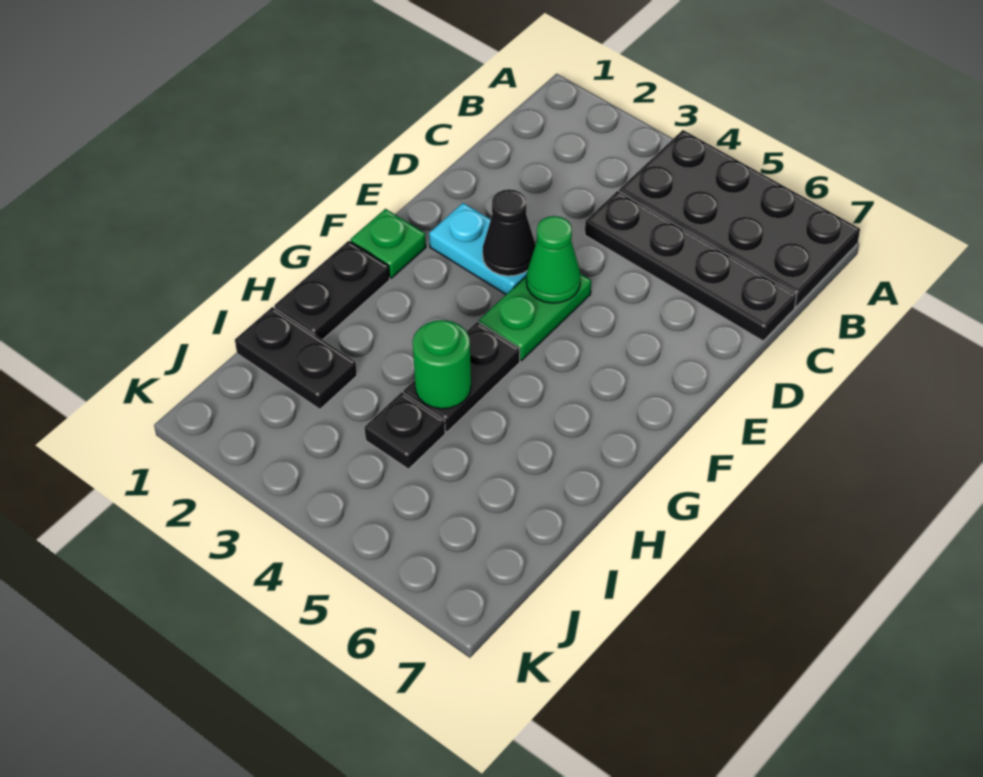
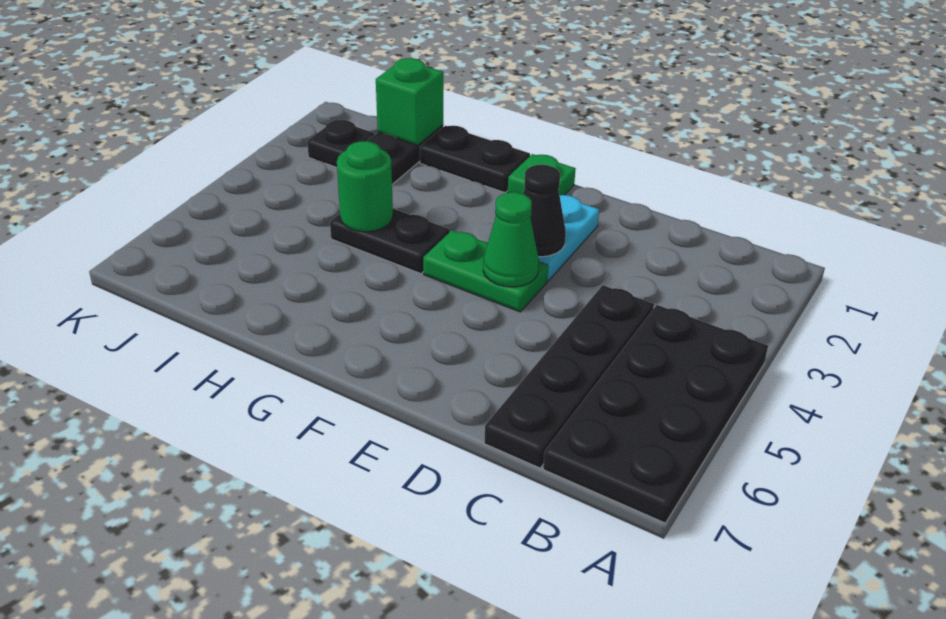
none -> green 1x1 brick [376,58,443,145]
black 1x1 plate [365,392,445,469] -> black 1x1 plate moved to [307,120,374,167]

